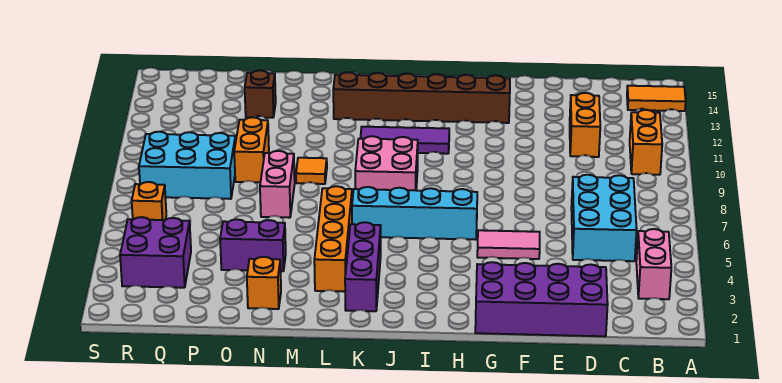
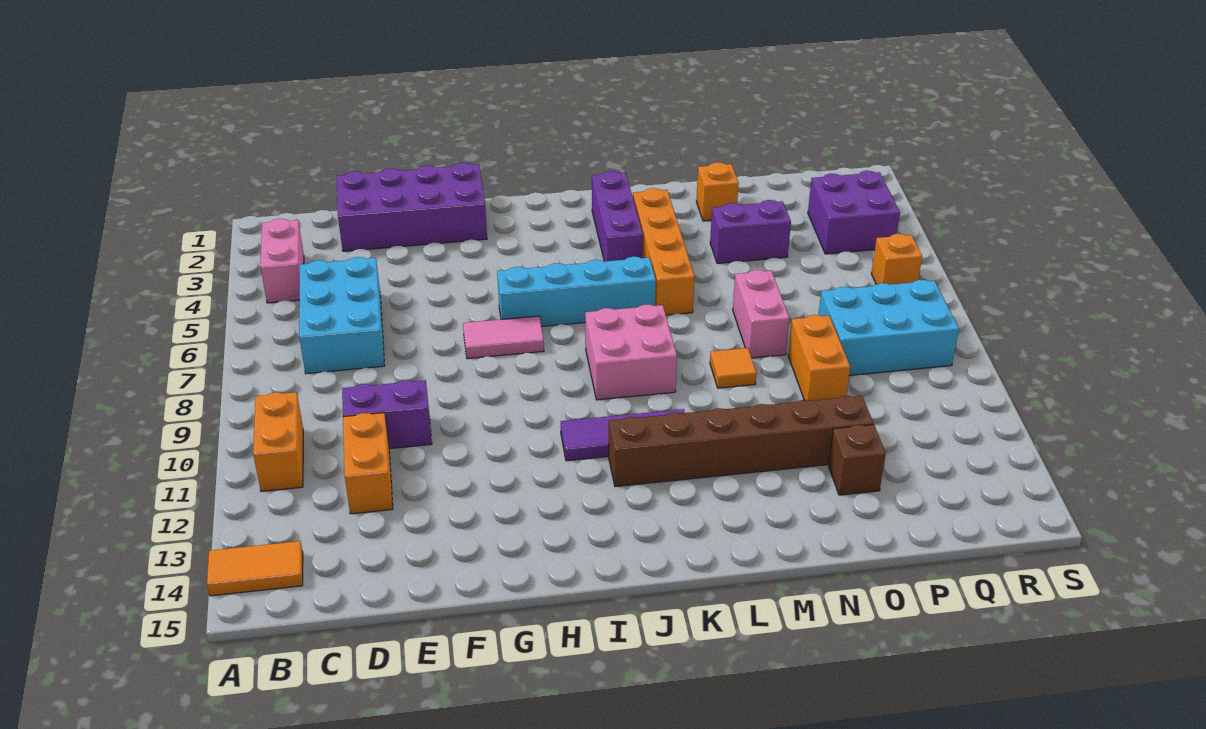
none -> purple 1x2 brick [342,380,432,449]
pink 1x2 tile [477,230,540,259] -> pink 1x2 tile moved to [463,316,544,359]
brown 1x6 brick [333,72,510,123] -> brown 1x6 brick moved to [609,396,873,487]

